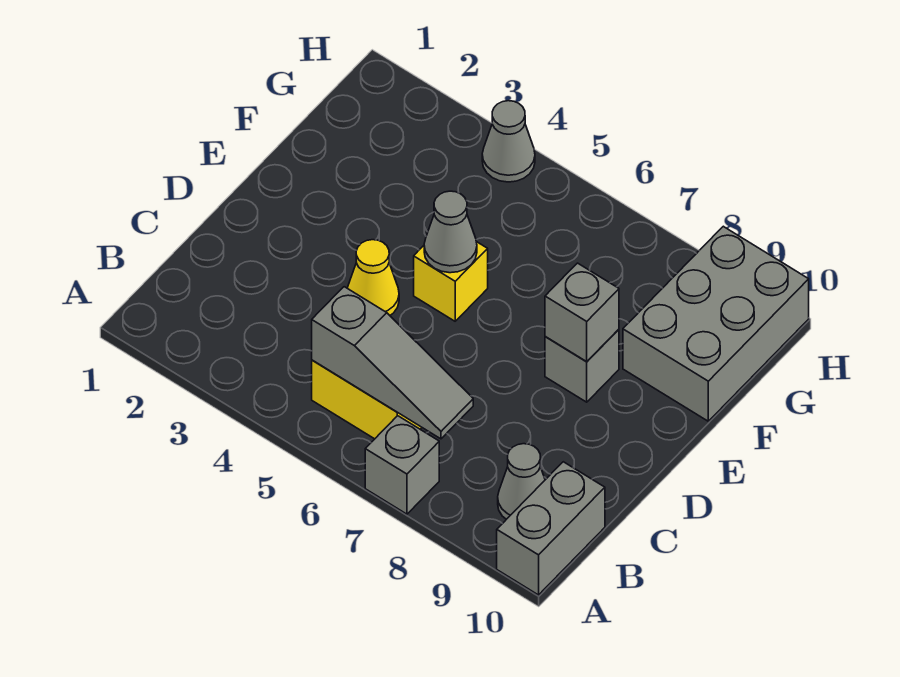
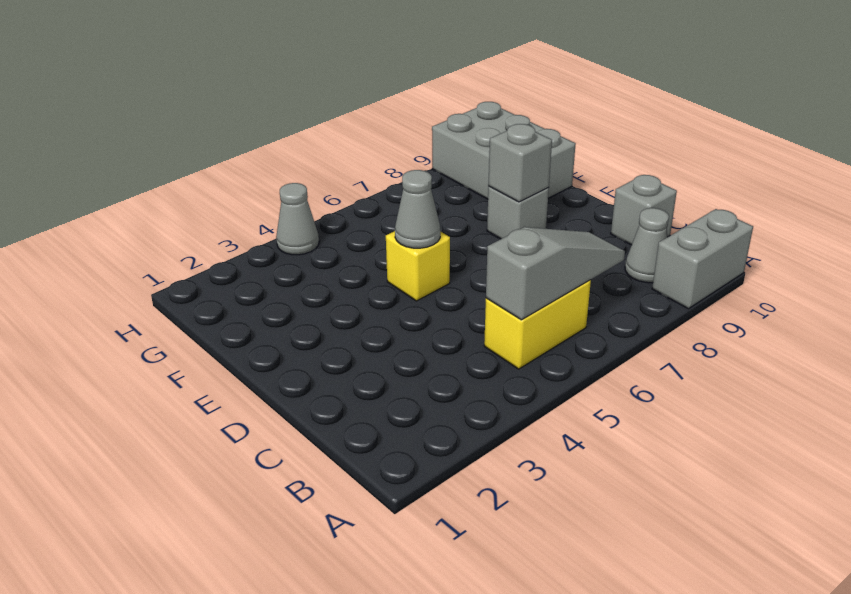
grey 1x1 brick [365,416,439,514] -> grey 1x1 brick moved to [611,175,677,245]
grey 1x2 brick [497,462,605,595] -> grey 1x2 brick turned to [652,209,753,309]
yellow 1x1 cone [348,240,399,315] -> none

